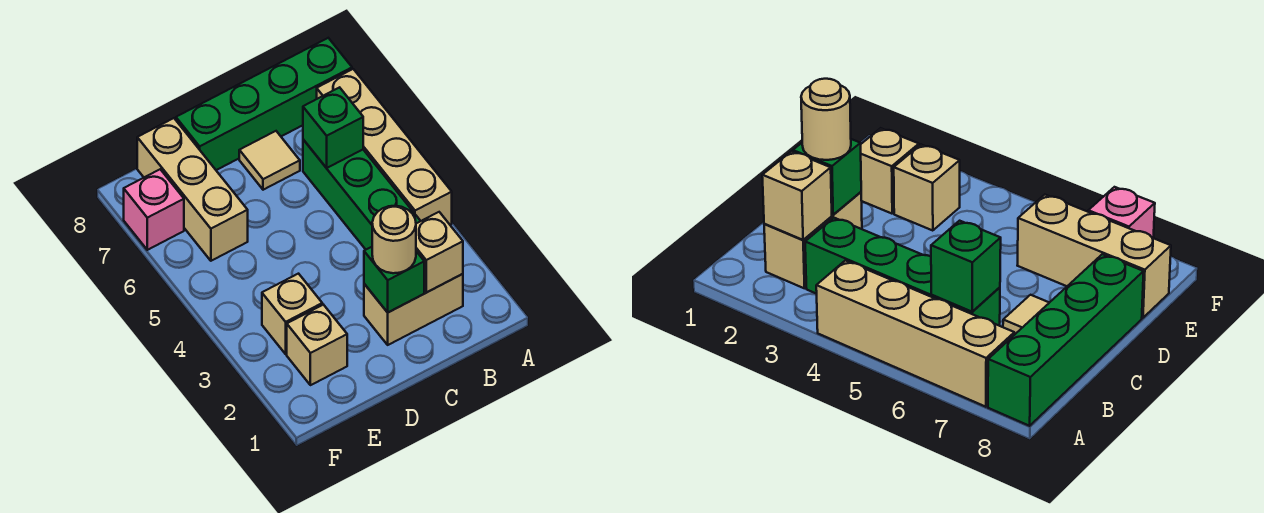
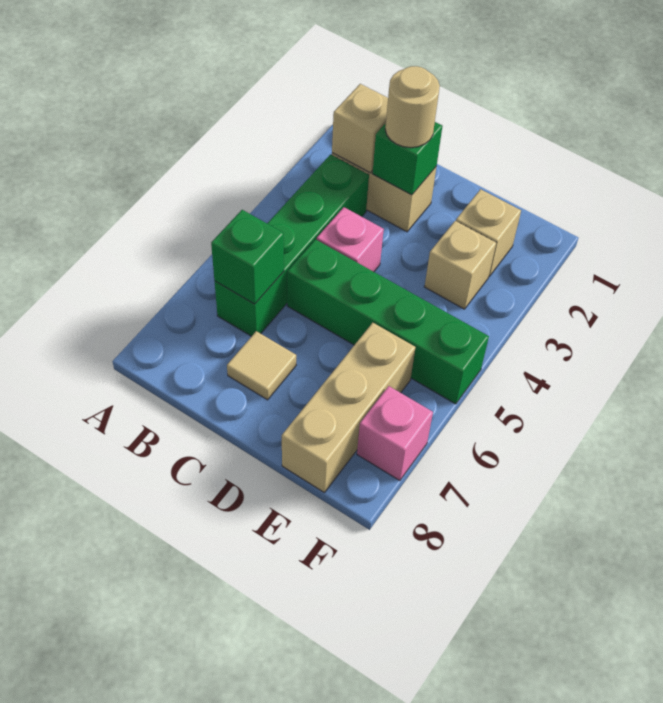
tan 1x4 brick [317,69,452,225] -> none
green 1x4 brick [176,38,352,170] -> green 1x4 brick moved to [287,239,489,404]
none -> pink 1x1 brick [317,207,384,272]

